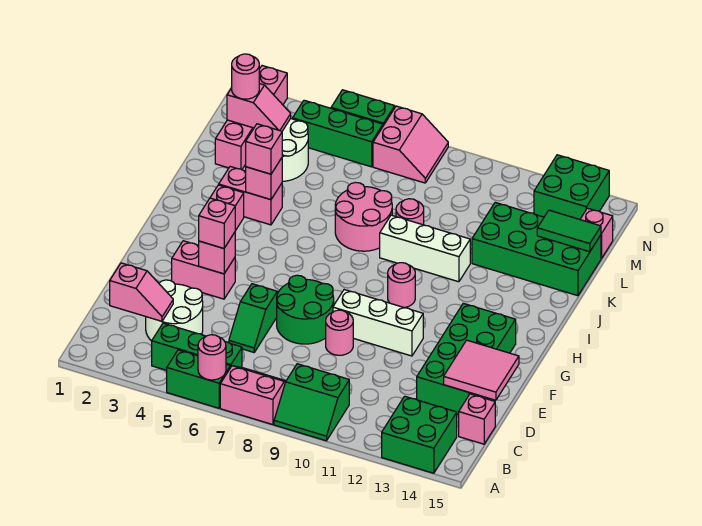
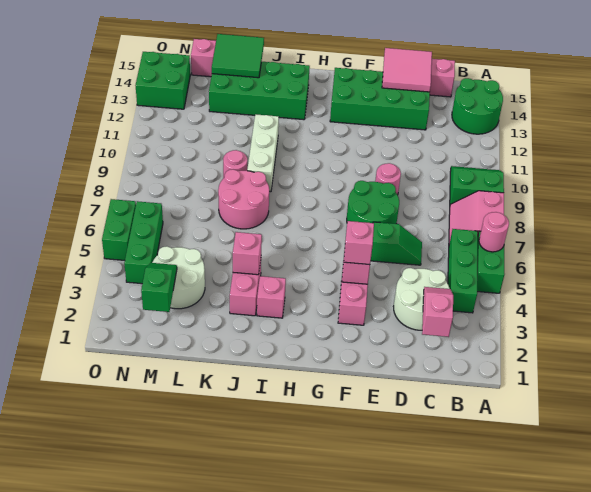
green 2x2 slope [274,364,349,441] -> green 2x2 slope turned to [450,166,504,204]
green 2x2 brick [382,396,457,473] -> green 2x2 round brick [452,78,503,134]
white 1x3 brick [333,290,423,356] -> none
pink 1x1 round brick [388,263,415,308] -> none
pink 1x1 brick [246,124,282,174] -> none
green 2x4 brick [472,202,601,296] -> green 2x4 brick turned to [209,62,310,120]
pink 1x4 brick [215,66,287,169] -> none
green 1x2 tile [537,210,601,252] -> green 2x2 tile [212,34,264,78]
pink 1x2 slope [227,84,291,131] -> green 1x2 slope [141,263,177,312]
pink 1x1 round brick [232,54,259,99] -> none
pink 2x2 slope [373,106,448,183] -> none

